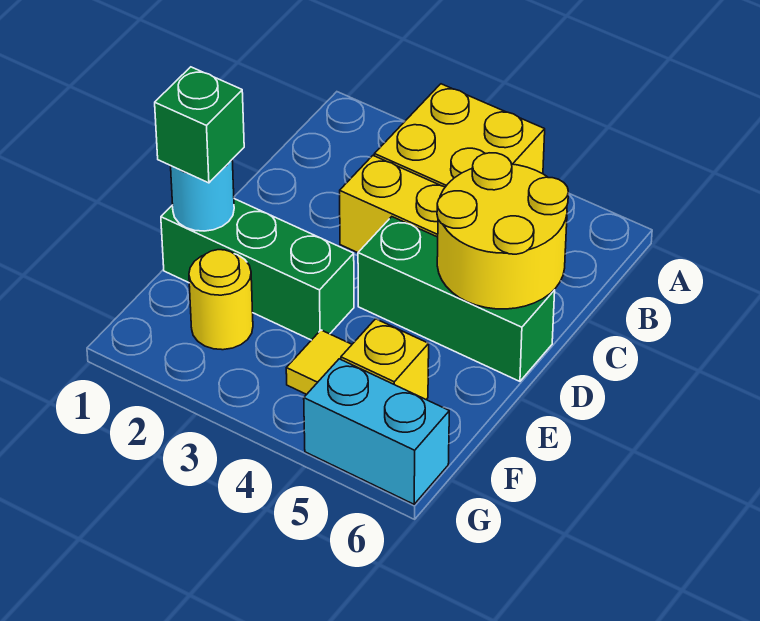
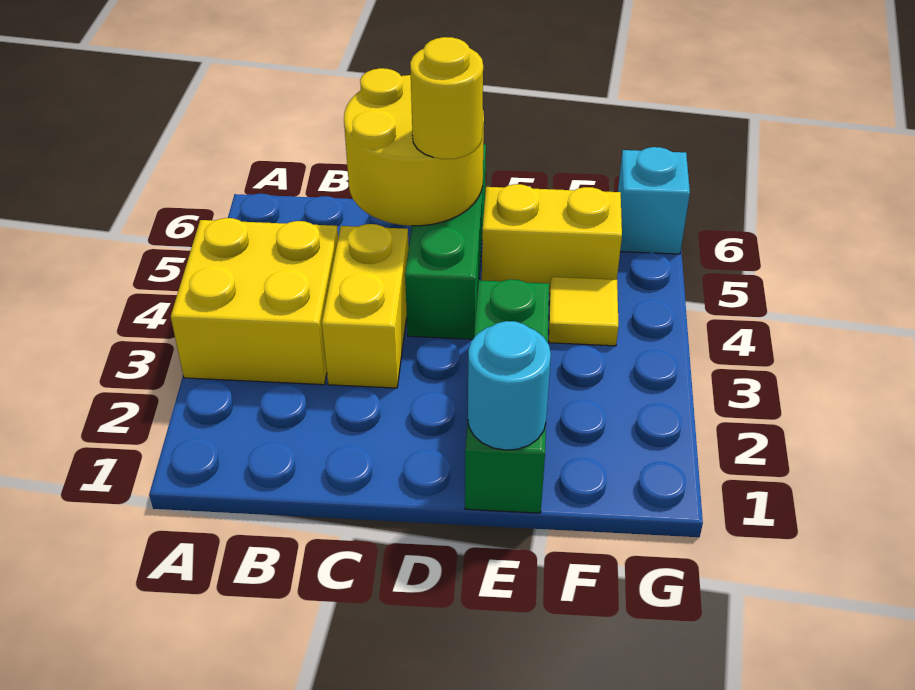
green 1x1 brick [155,67,244,183] -> none
yellow 1x1 round brick [189,250,253,350] -> yellow 1x1 round brick moved to [410,37,483,159]
yellow 1x1 brick [341,319,429,399] -> yellow 1x2 brick [482,184,622,294]
cyan 1x2 brick [304,359,449,504] -> cyan 1x1 brick [618,147,690,254]

